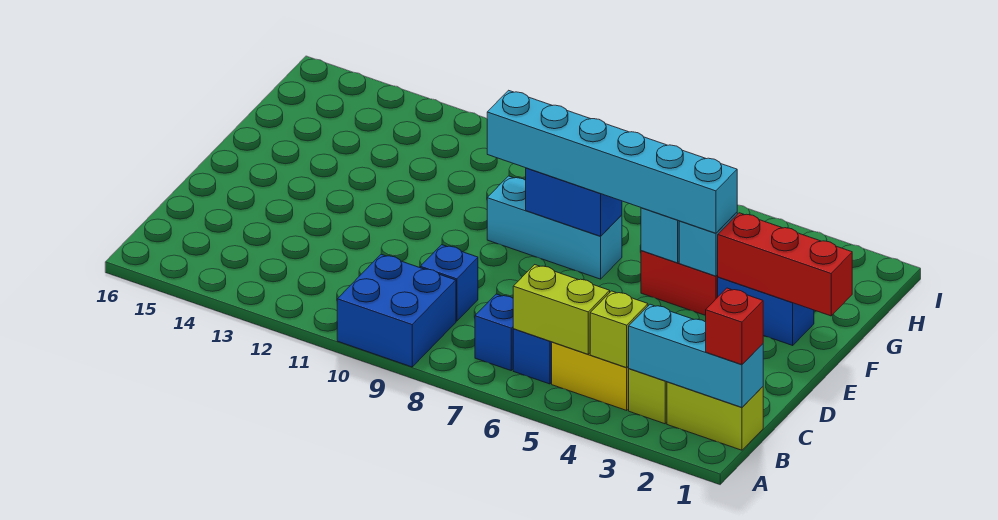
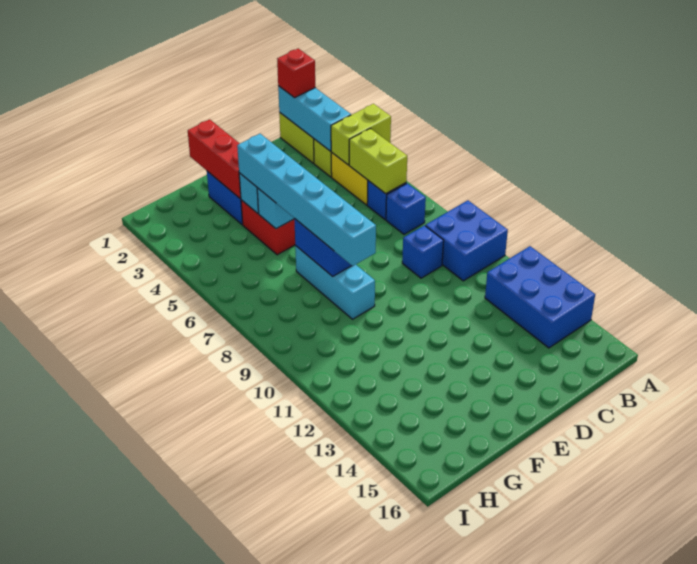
none -> blue 2x3 brick [485,246,595,348]
lime 1x1 brick [590,291,648,368] -> lime 1x2 brick [331,104,391,165]

